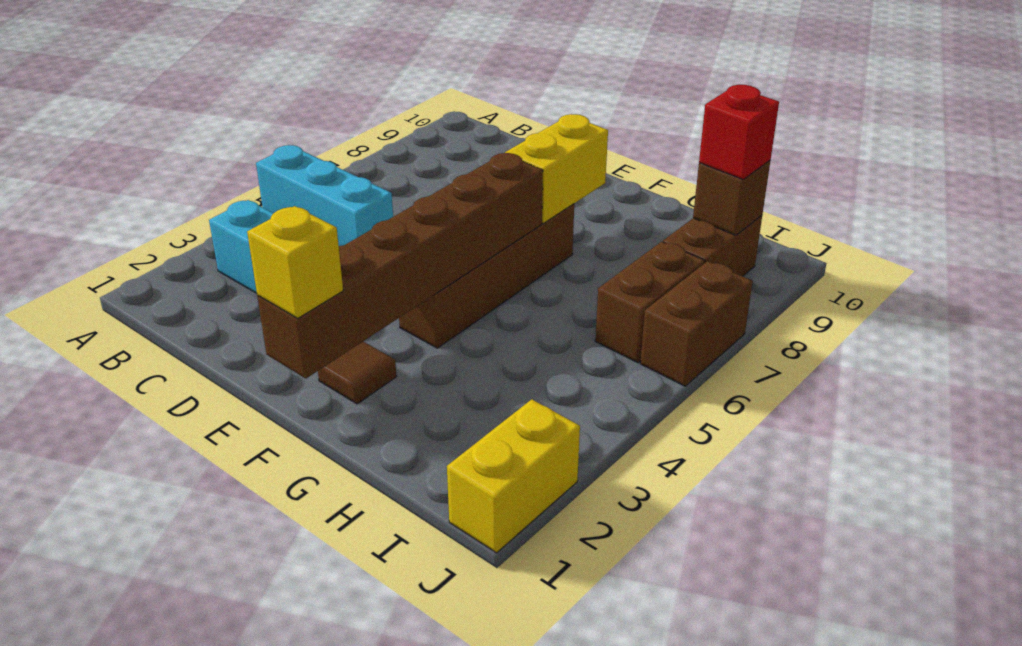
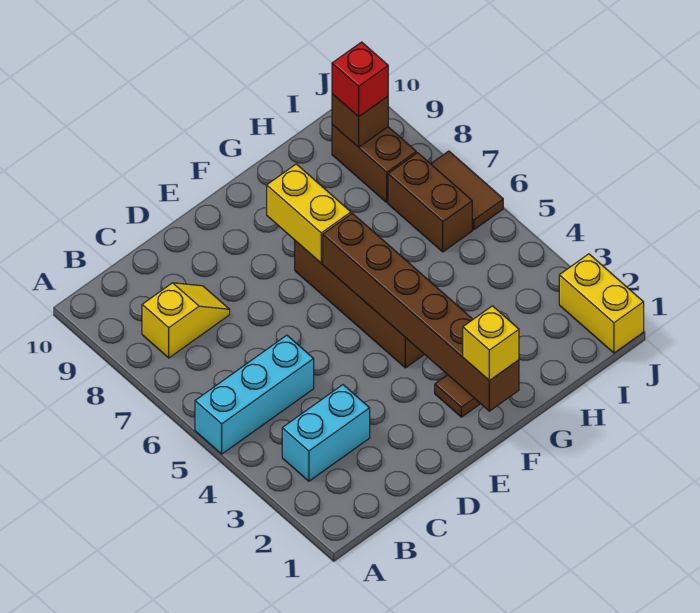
none -> yellow 1x2 slope [142,283,230,358]
brown 1x2 brick [640,261,753,386] -> brown 1x2 tile [431,151,503,230]

